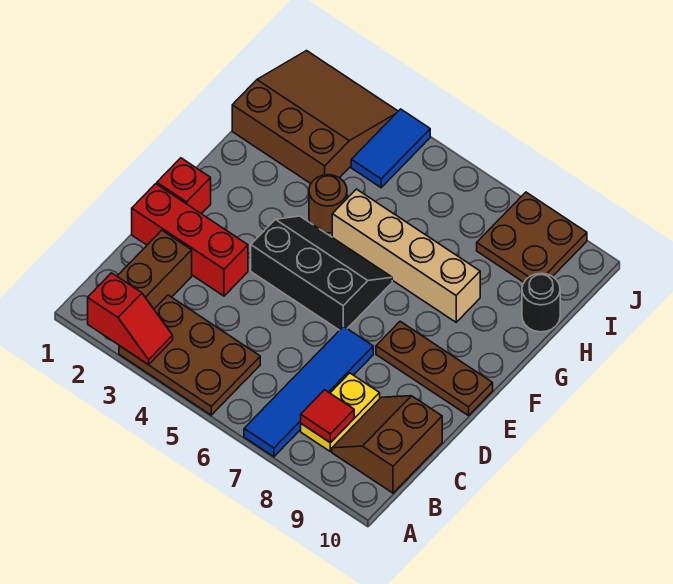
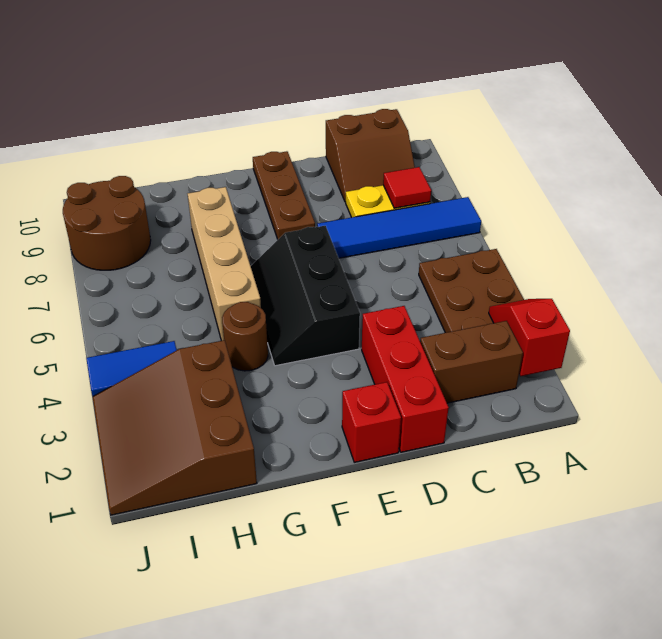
black 1x1 round brick [522,273,560,332] -> none
brown 2x2 plate [477,192,587,282] -> brown 2x2 round brick [63,176,151,270]

